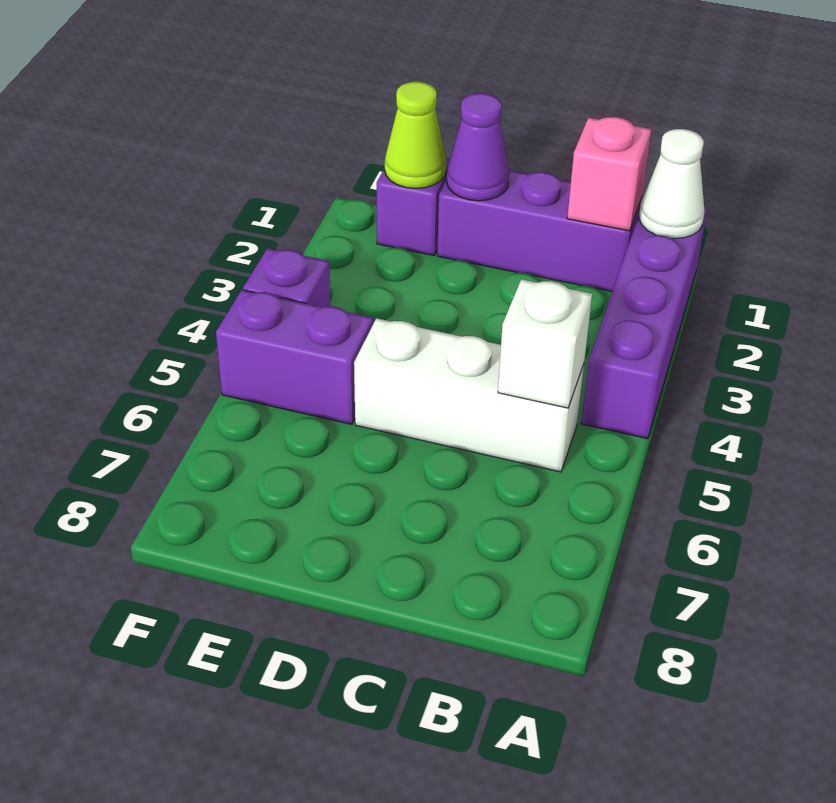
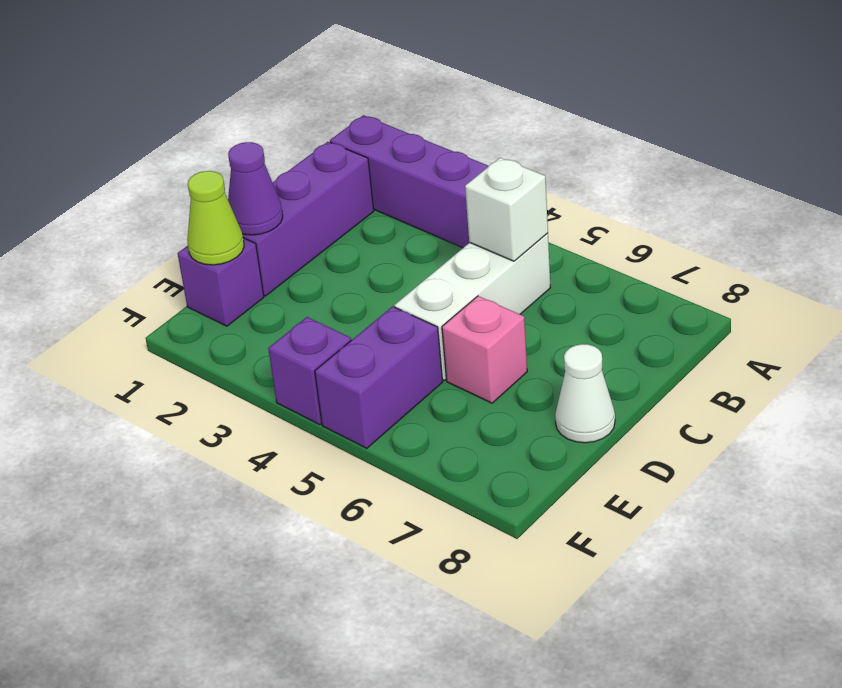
white 1x1 cone [639,129,704,239] -> white 1x1 cone moved to [555,344,615,443]
pink 1x1 brick [567,117,651,231] -> pink 1x1 brick moved to [442,296,527,403]

